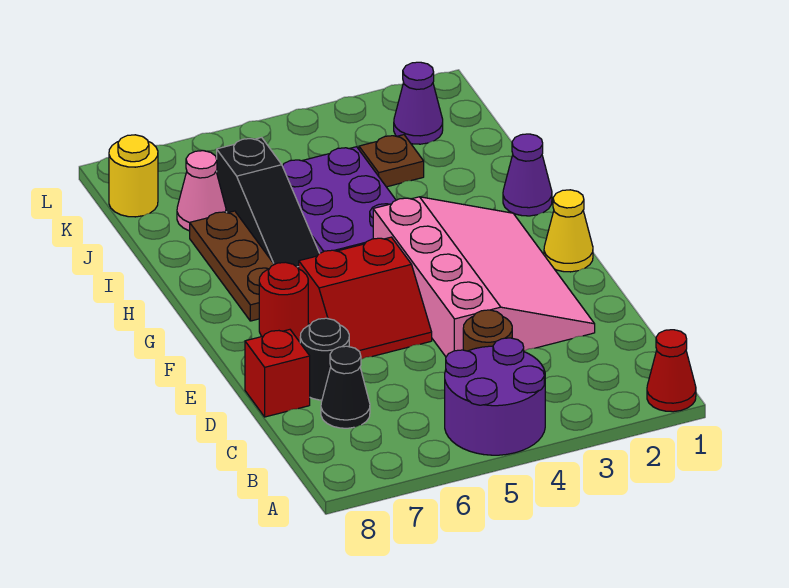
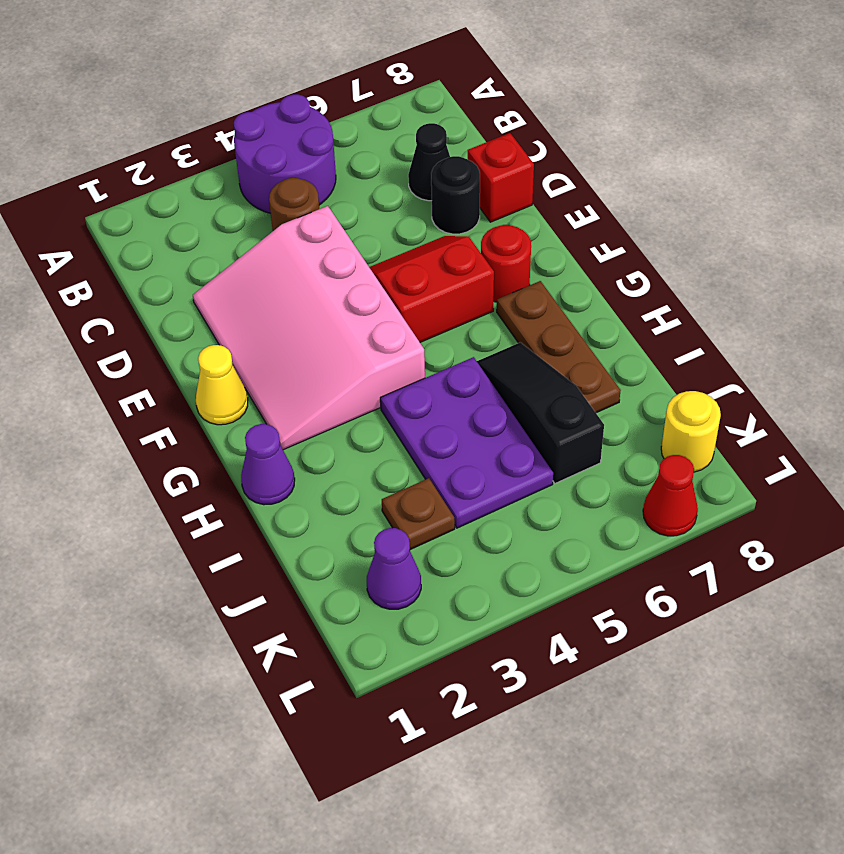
red 1x1 cone [647,330,696,412] -> red 1x1 cone moved to [643,455,698,536]
pink 1x1 cone [177,151,226,231] -> none

